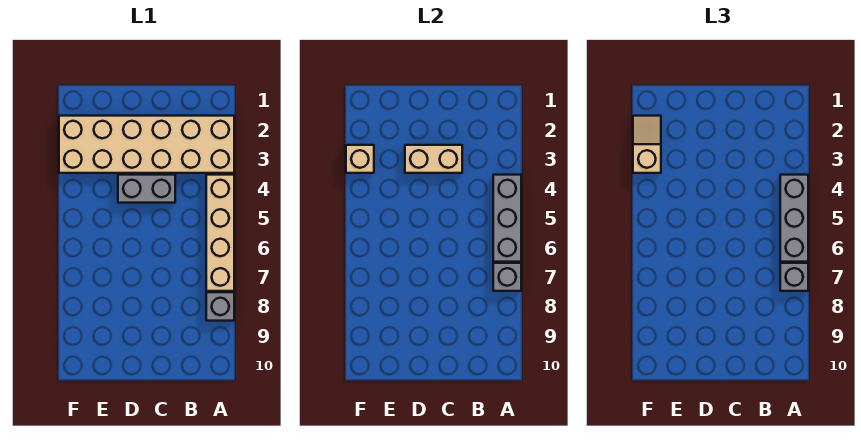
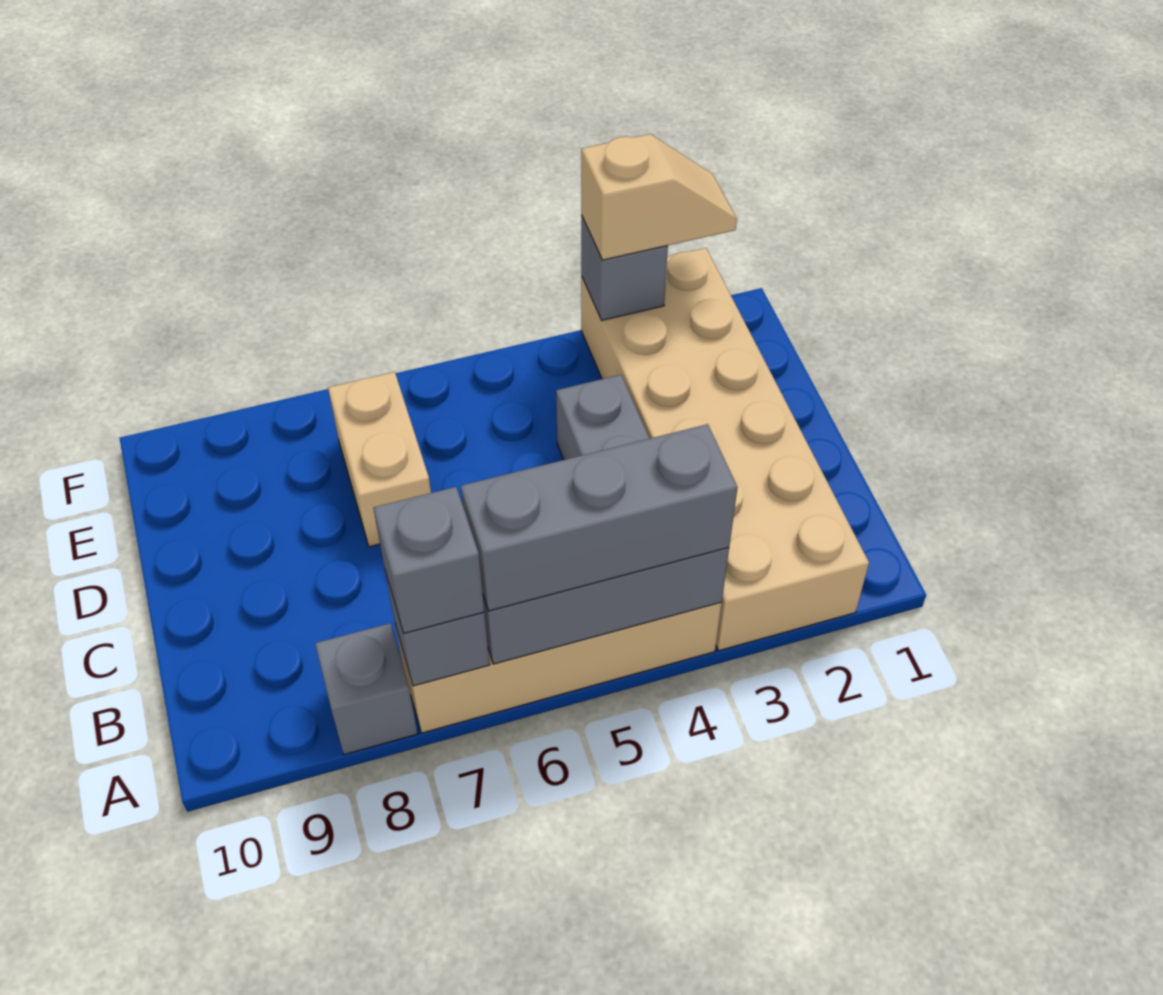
tan 1x2 brick [405,145,462,173] -> tan 1x2 brick moved to [328,372,431,547]
tan 1x1 brick [346,145,374,173] -> grey 1x1 brick [581,215,668,320]

